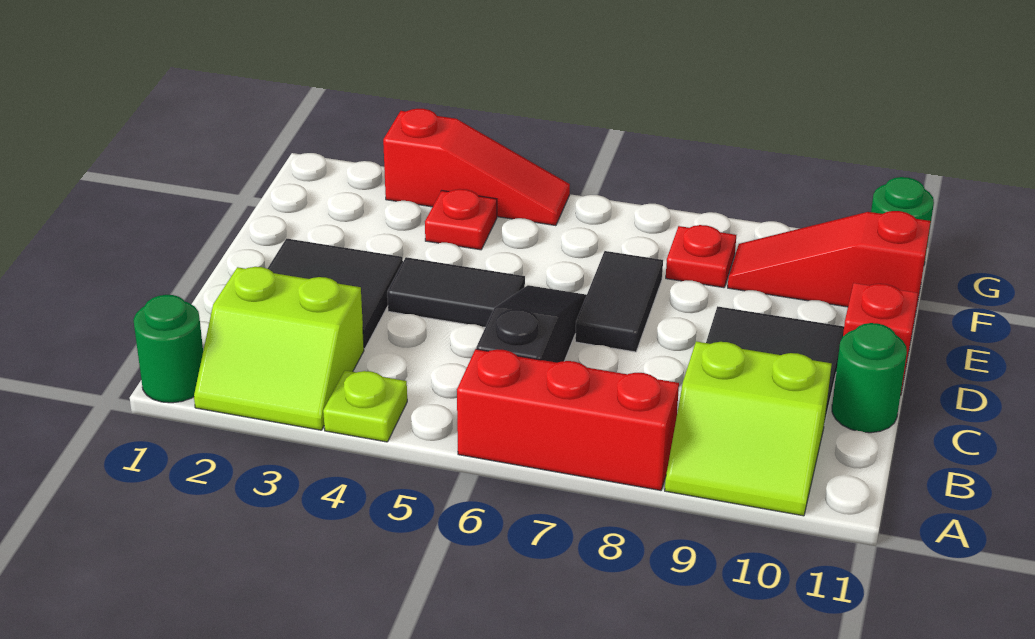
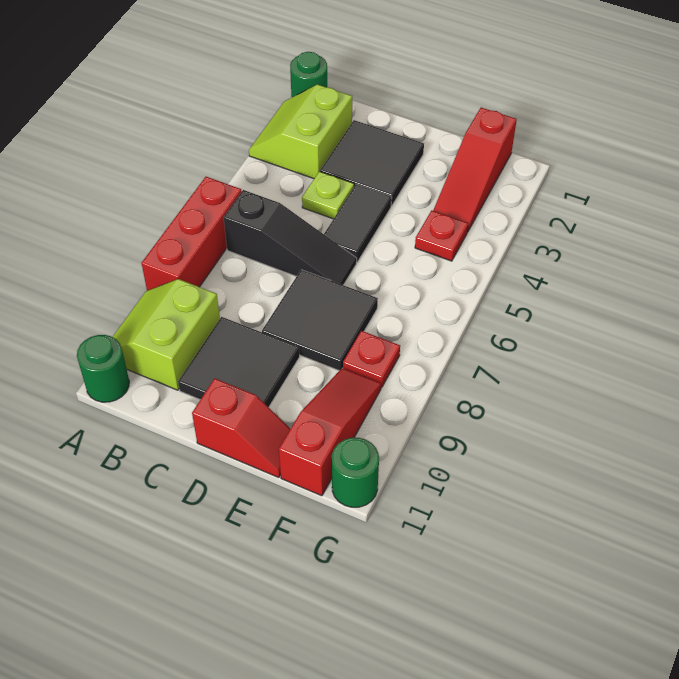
lime 1x1 plate [323,371,407,442] -> lime 1x1 plate moved to [302,171,354,219]
green 1x1 round brick [832,323,907,433] -> green 1x1 round brick moved to [77,335,129,402]
black 1x2 tile [575,251,663,352] -> black 2x2 tile [262,270,378,371]
red 1x3 slope [383,109,570,226] -> red 1x3 slope moved to [433,108,517,232]

